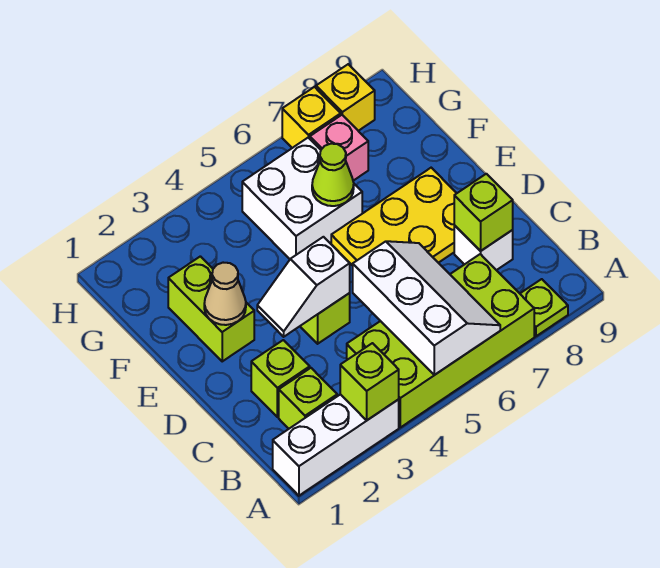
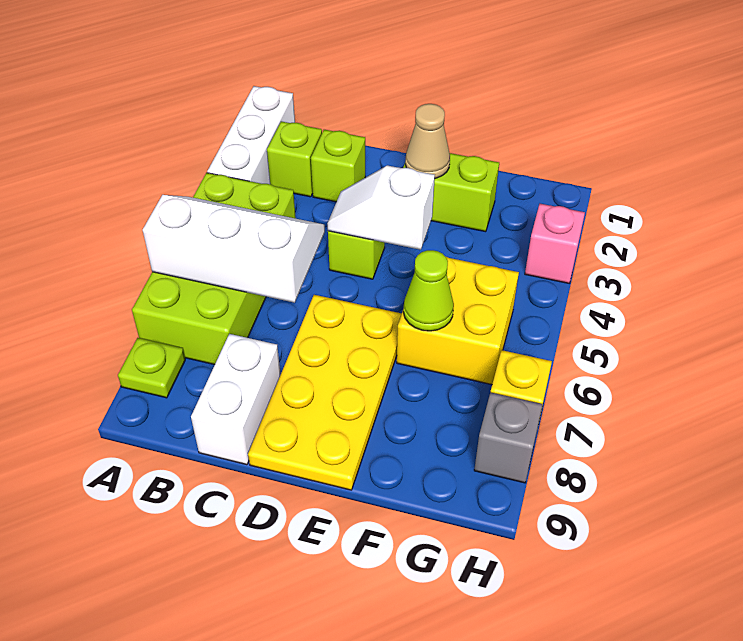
lime 1x1 brick [340,343,399,420] -> none
white 2x3 slope [353,241,500,375] -> white 2x3 slope turned to [143,195,325,303]
white 1x1 brick [454,225,513,270] -> white 1x2 brick [191,334,281,465]
lime 1x1 brick [454,174,513,251] -> none
white 1x2 slope [257,237,350,337] -> white 1x2 slope turned to [327,165,435,250]
yellow 2x3 plate [331,168,457,266] -> yellow 2x4 plate [248,295,402,490]
white 2x2 brick [242,138,362,259] -> yellow 2x2 brick [397,257,519,385]
pink 1x1 brick [310,115,368,181] -> pink 1x1 brick moved to [525,204,585,283]
yellow 1x1 brick [316,64,375,131] -> grey 1x1 brick [474,392,542,483]

